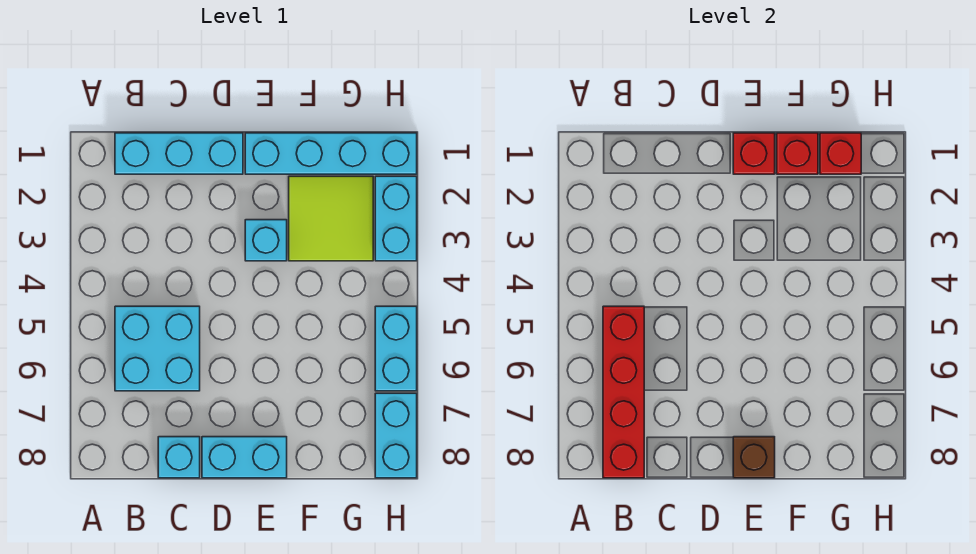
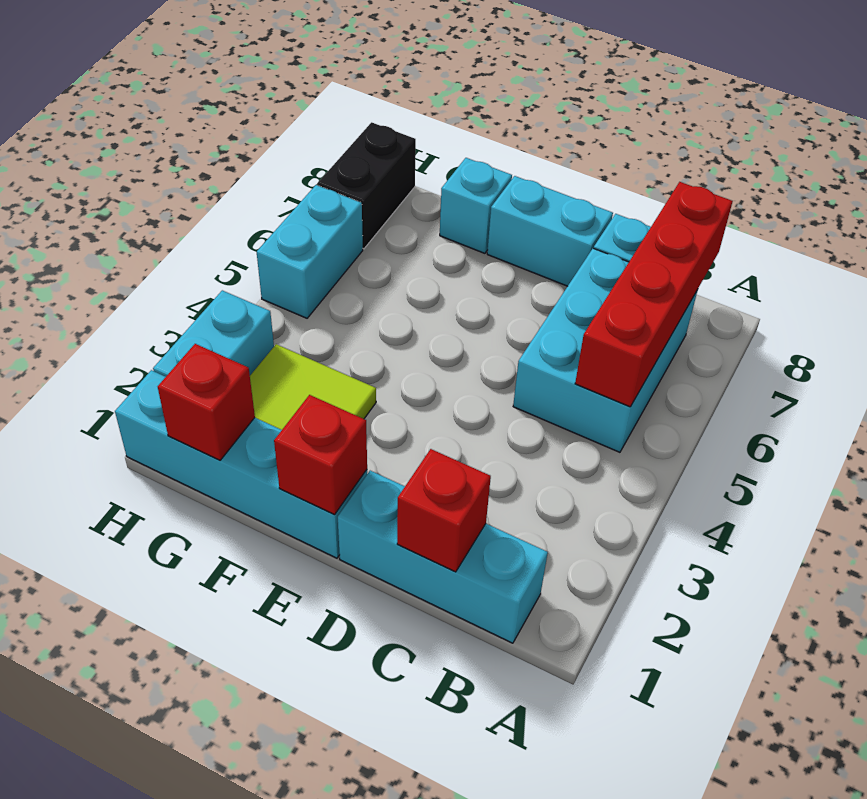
cyan 2x2 brick [115,306,200,391] -> cyan 2x3 brick [513,248,698,452]
cyan 1x1 brick [245,220,287,261] -> cyan 1x1 brick moved to [440,158,512,253]
brown 1x1 brick [733,437,775,478] -> none
red 1x1 brick [777,133,818,174] -> red 1x1 brick moved to [397,449,491,572]
cyan 1x2 brick [375,393,417,478] -> black 1x2 brick [317,122,416,249]

